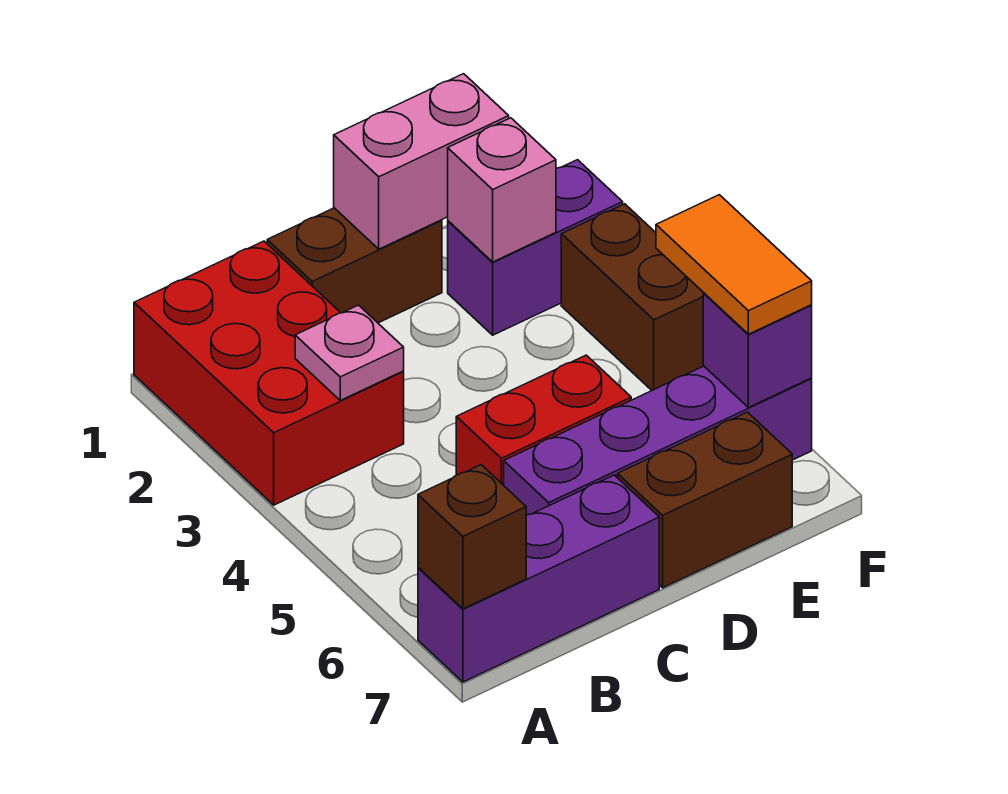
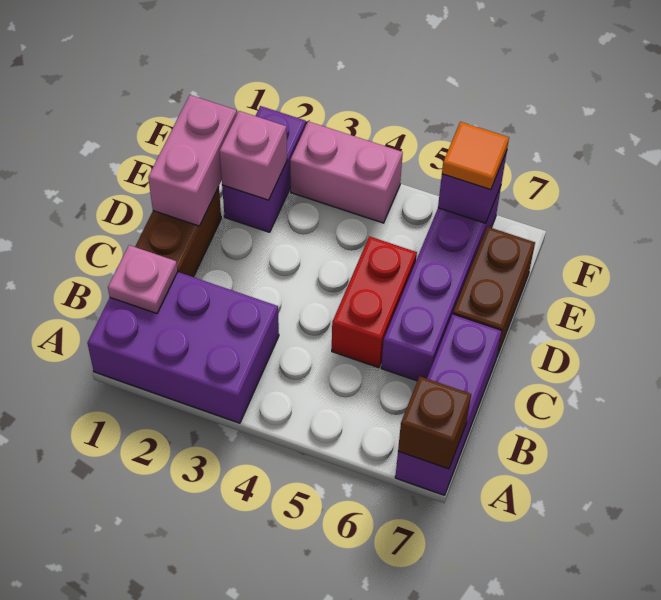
red 2x3 brick [134,241,404,505] -> purple 2x3 brick [87,272,279,423]
pink 1x1 plate [295,305,404,400] -> pink 1x1 plate moved to [108,245,178,313]
brown 1x2 brick [561,204,704,390] -> pink 1x2 brick [290,121,403,223]
orange 1x2 tile [656,195,812,334] -> orange 1x1 tile [442,122,509,190]

